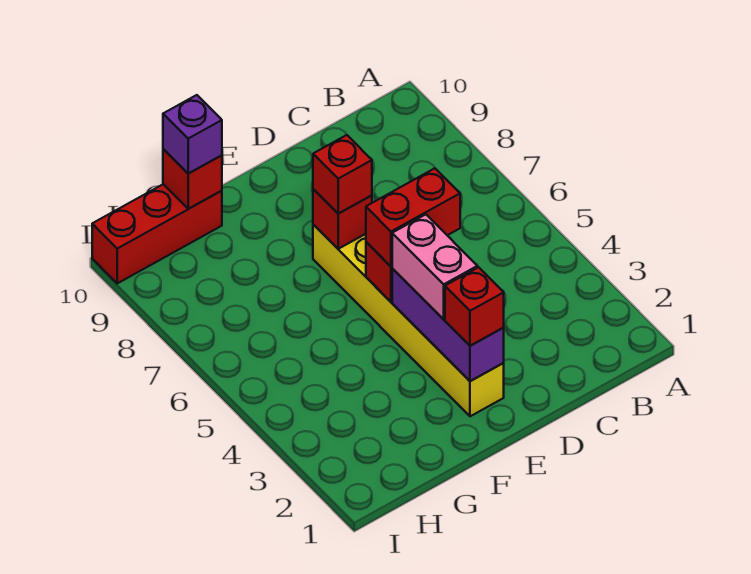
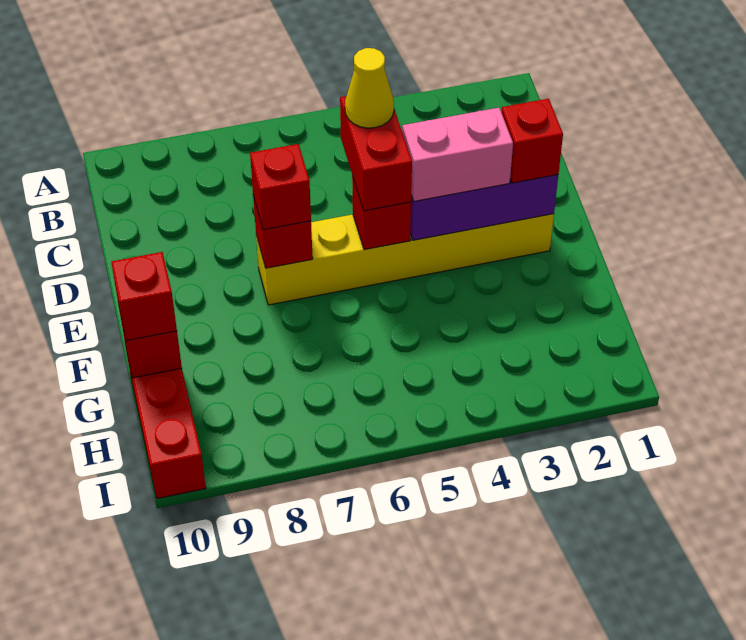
none -> yellow 1x1 cone [345,48,394,128]
purple 1x1 brick [163,95,222,174] -> red 1x1 brick [111,252,177,341]

